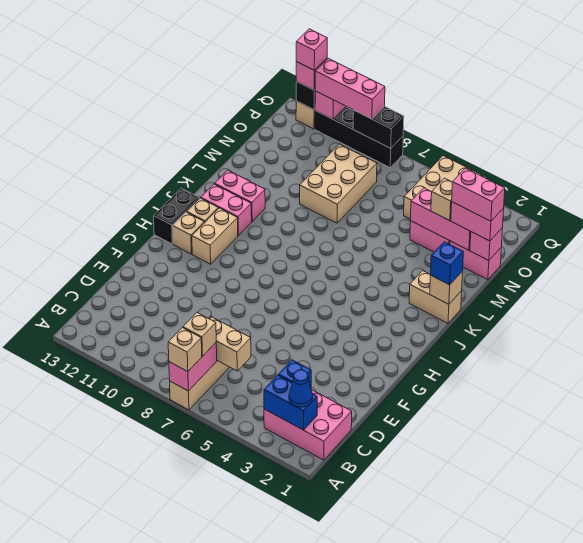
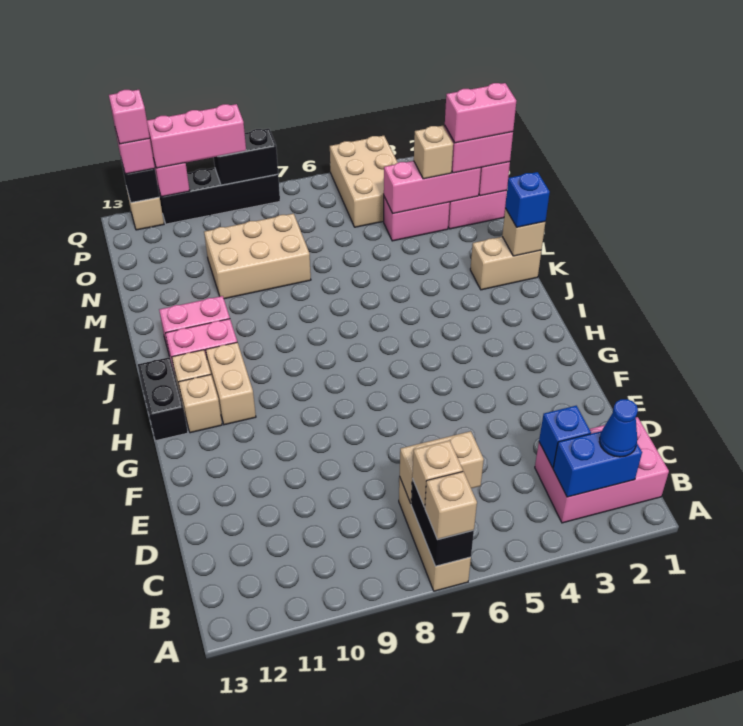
pink 1x2 brick [169,343,217,391] -> black 1x2 brick [411,479,474,566]
tan 2x3 brick [300,144,377,223] -> tan 2x3 brick turned to [204,214,311,299]

